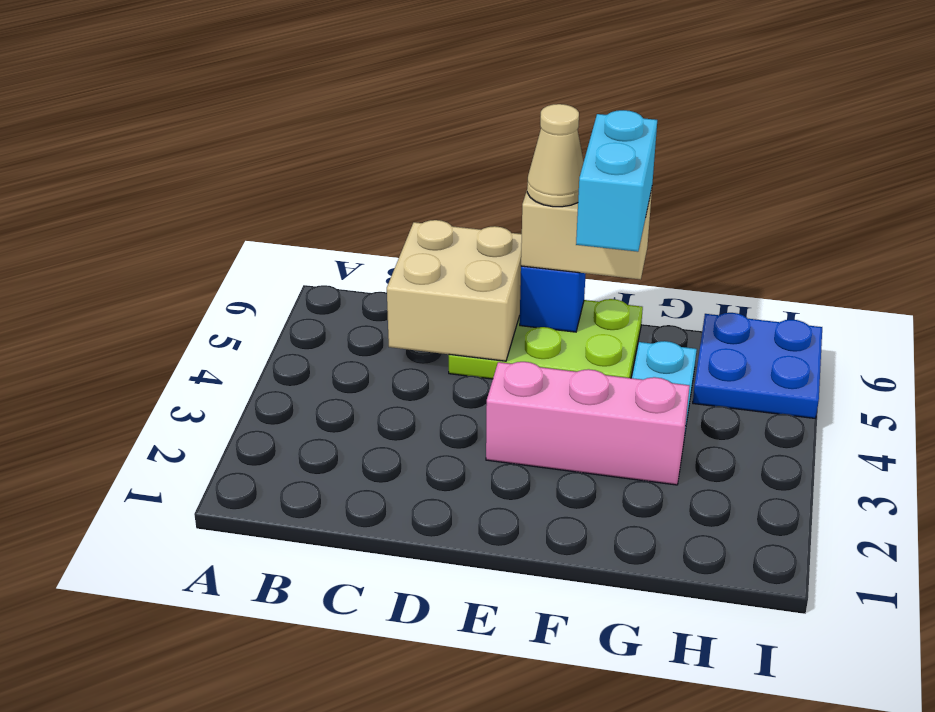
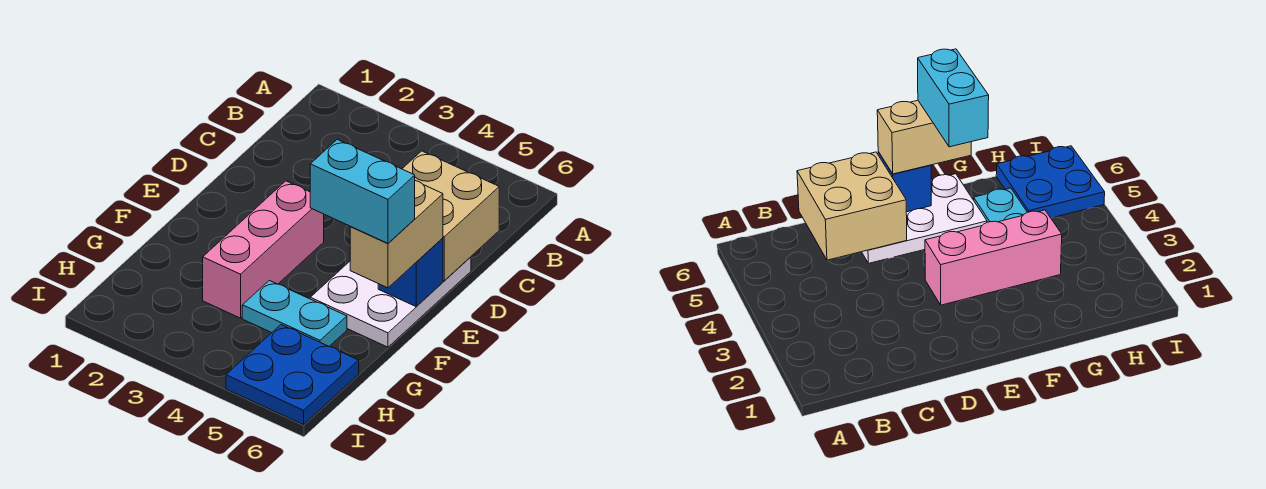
lime 2x3 plate [449,299,643,379] -> white 2x3 plate [310,257,471,347]
tan 1x1 cone [527,104,584,207] -> none

